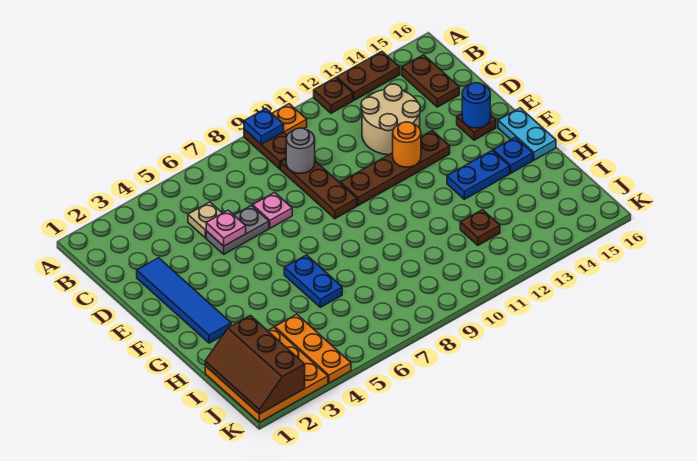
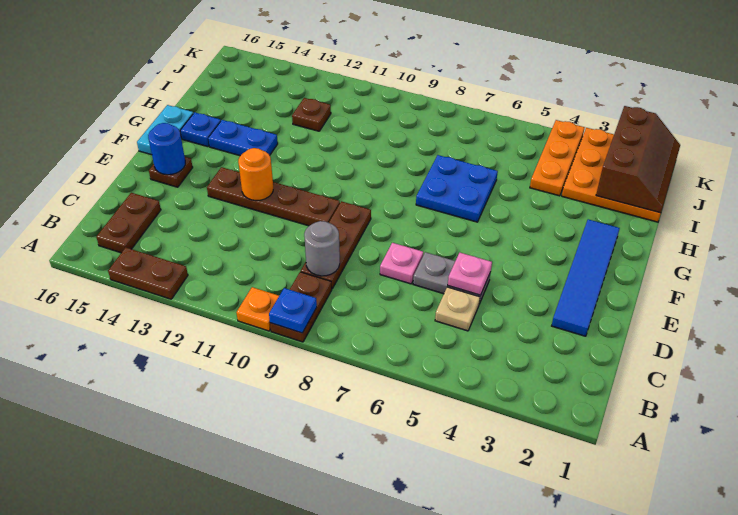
brown 1x1 plate [314,78,353,113] -> none
tan 2x2 round brick [361,84,420,155] -> none
blue 1x2 plate [284,255,342,307] -> blue 2x2 plate [416,155,498,222]

